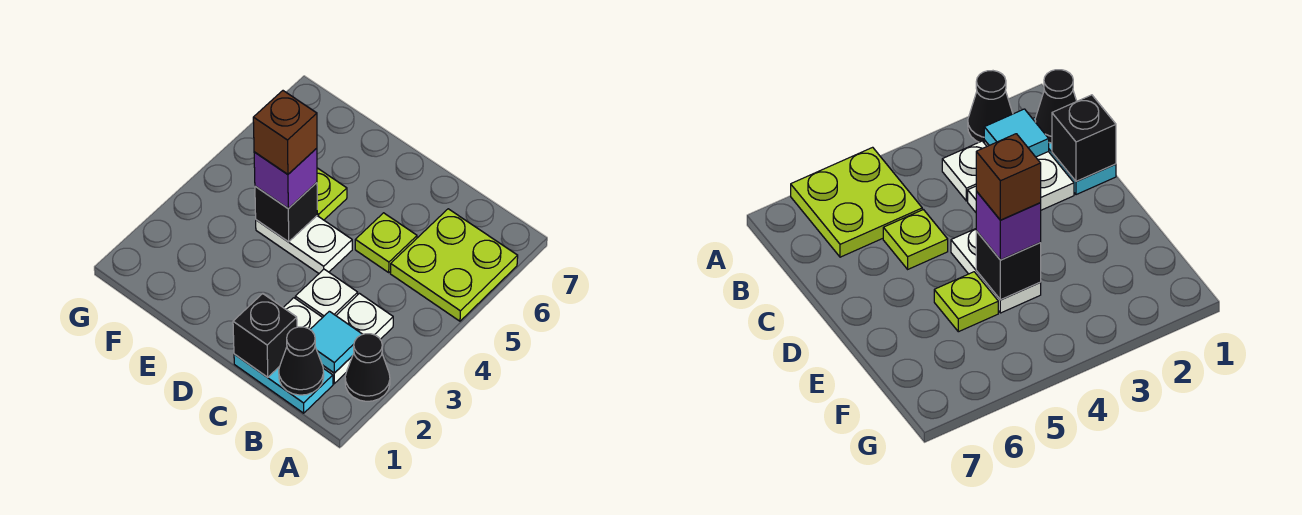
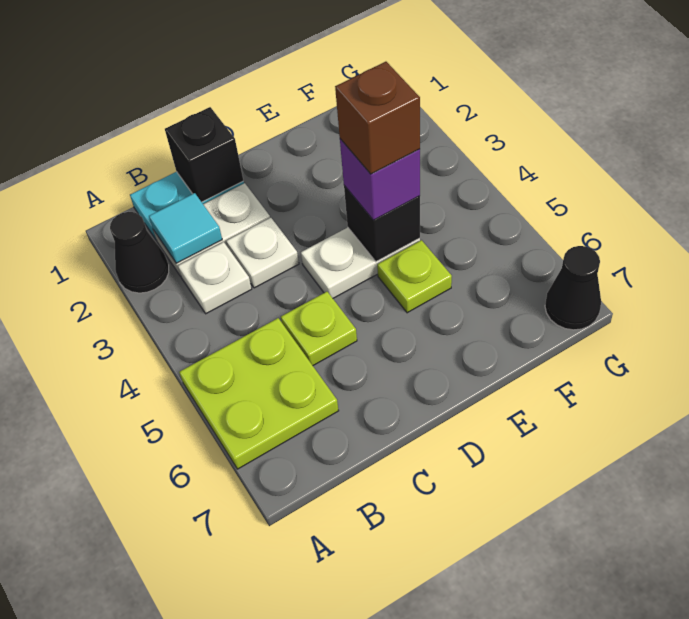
black 1x1 cone [279,327,324,395] -> black 1x1 cone moved to [545,246,601,330]

